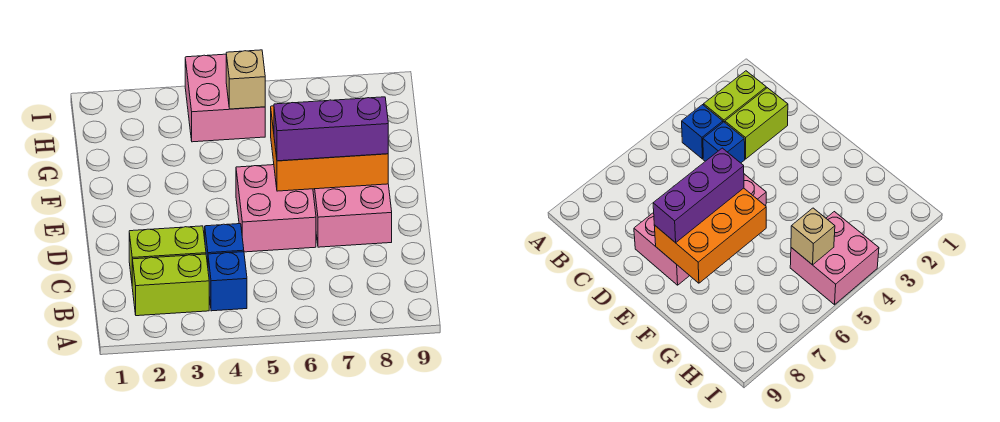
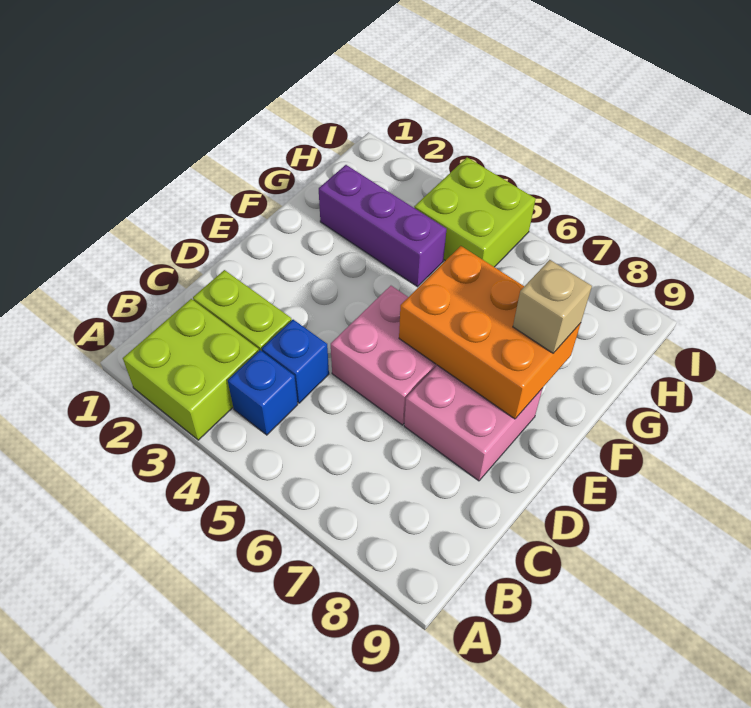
lime 1x2 brick [132,254,209,316] -> lime 2x2 brick [123,299,259,440]
purple 1x3 brick [274,97,388,161] -> purple 1x3 brick moved to [319,165,447,287]
pink 2x2 brick [185,54,265,142] -> lime 2x2 brick [414,157,536,267]
tan 1x1 brick [226,50,265,109] -> tan 1x1 brick moved to [513,260,592,353]

